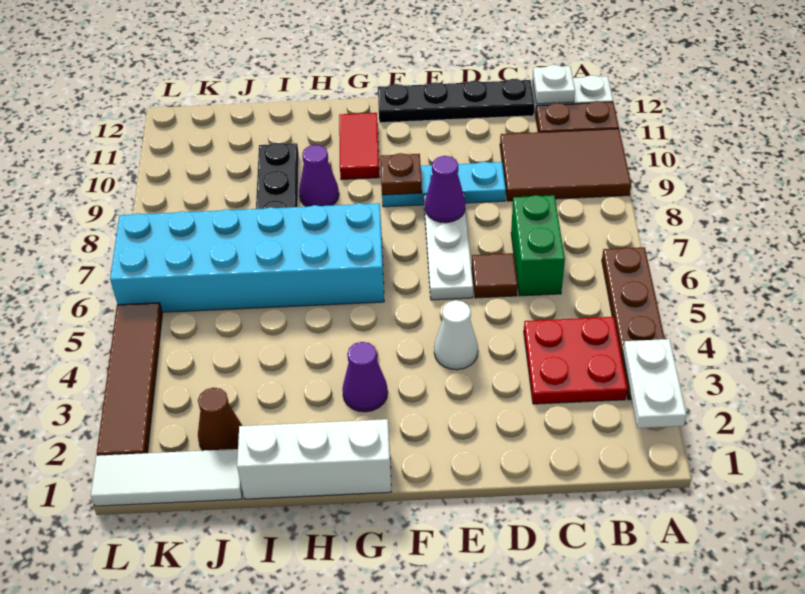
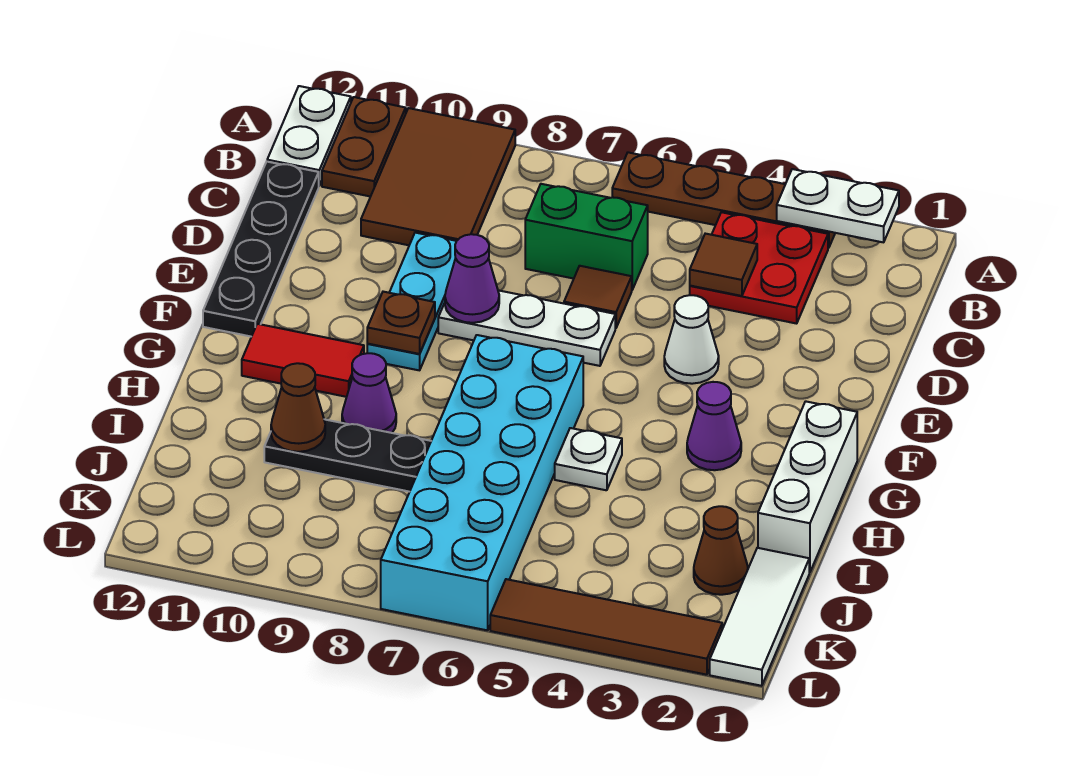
white 1x1 plate [533,65,575,104] -> white 1x1 plate moved to [555,428,622,490]
none -> brown 1x1 tile [690,234,757,296]
none -> brown 1x1 cone [271,363,325,452]

